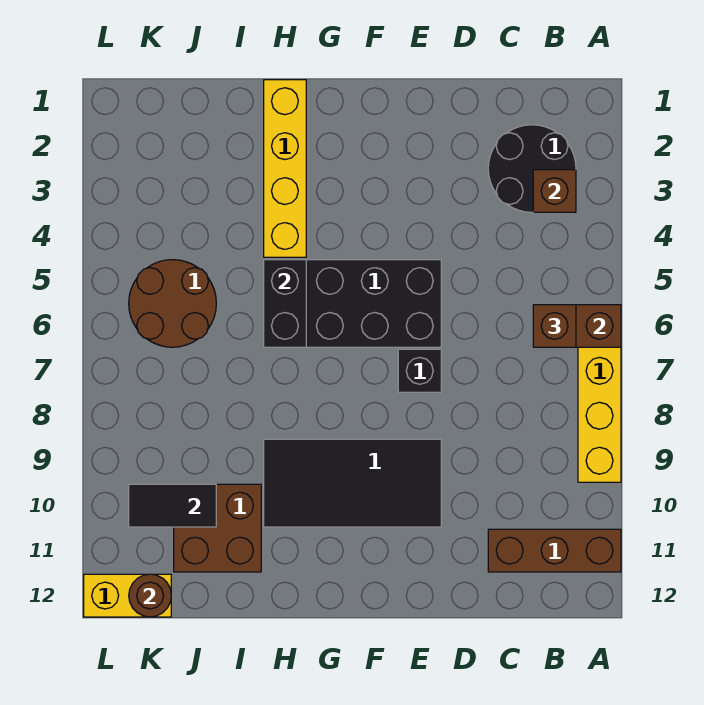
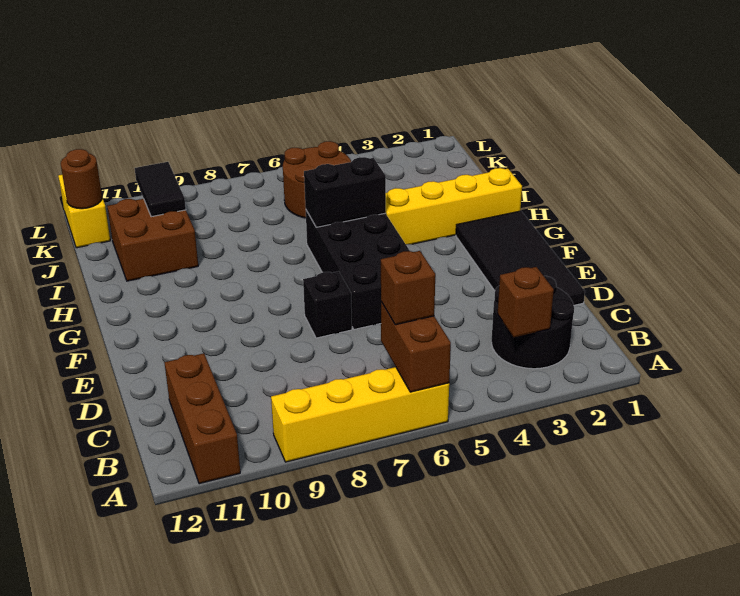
black 2x4 tile [264,439,441,527] -> black 2x4 tile moved to [456,211,585,305]

